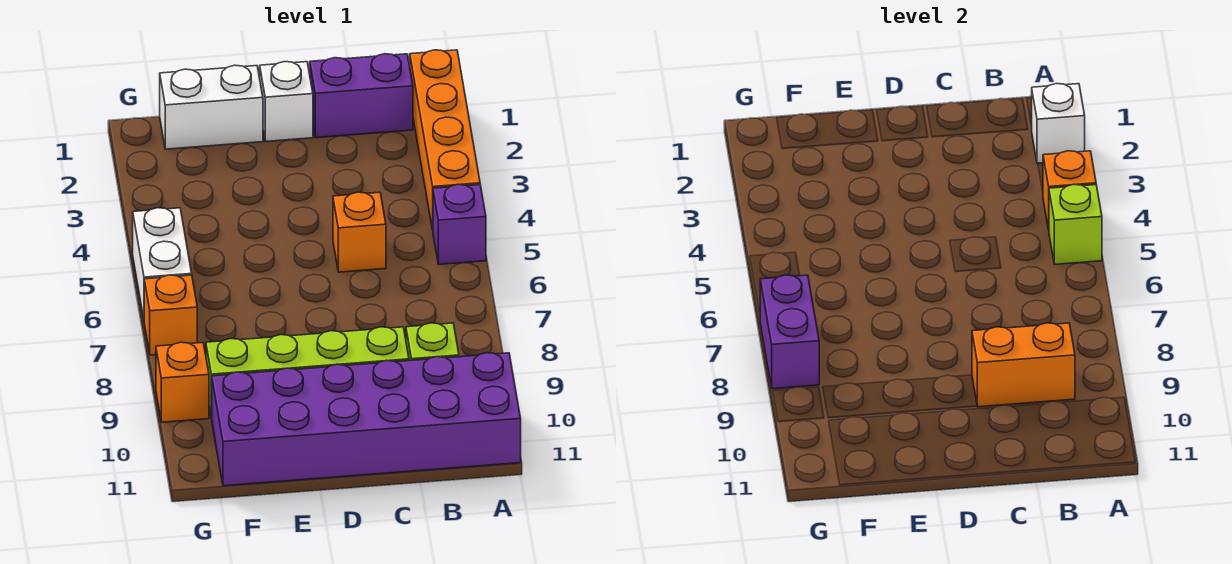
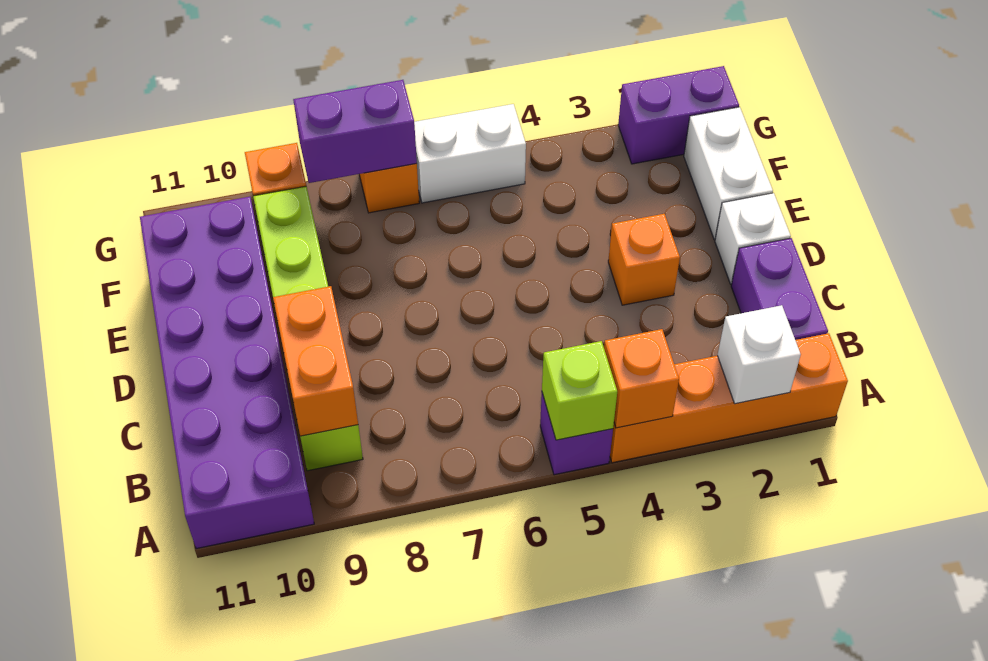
orange 1x1 brick [333,192,386,272] -> orange 1x1 brick moved to [608,214,680,305]
none -> purple 1x2 brick [618,66,739,164]

